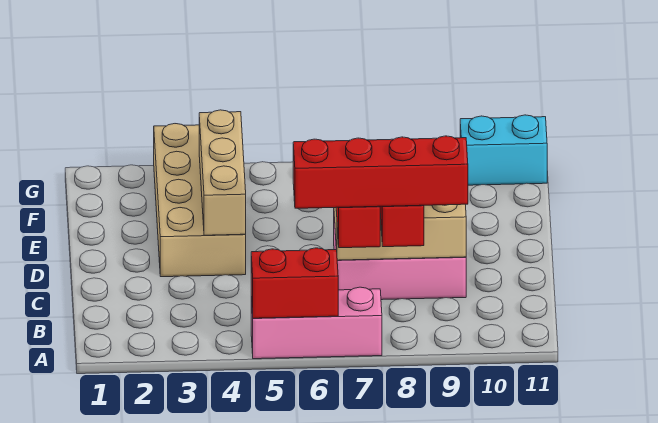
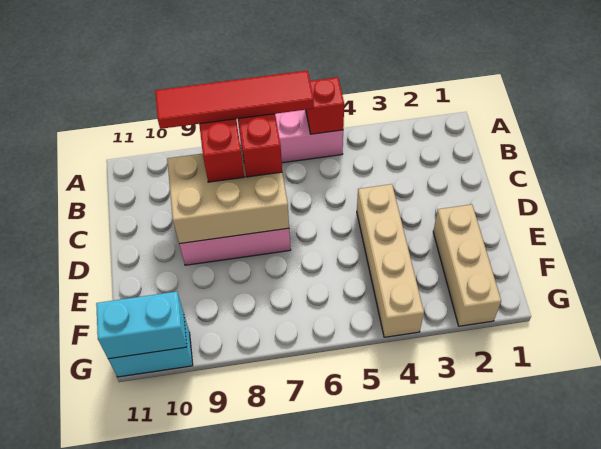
red 1x2 brick [251,248,338,318] -> red 1x1 brick [306,77,344,134]
red 1x4 brick [293,136,468,208] -> red 1x4 tile [155,71,314,129]
tan 2x4 brick [154,124,246,277] -> tan 1x4 brick [357,184,424,337]
tan 1x3 brick [199,110,246,235] -> tan 1x3 brick moved to [433,204,501,326]
none -> cyan 1x2 brick [96,292,187,359]

